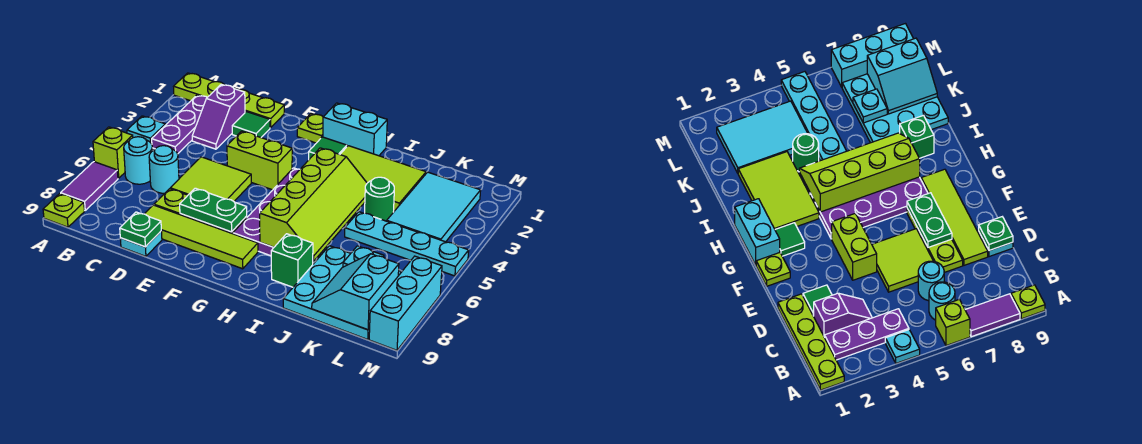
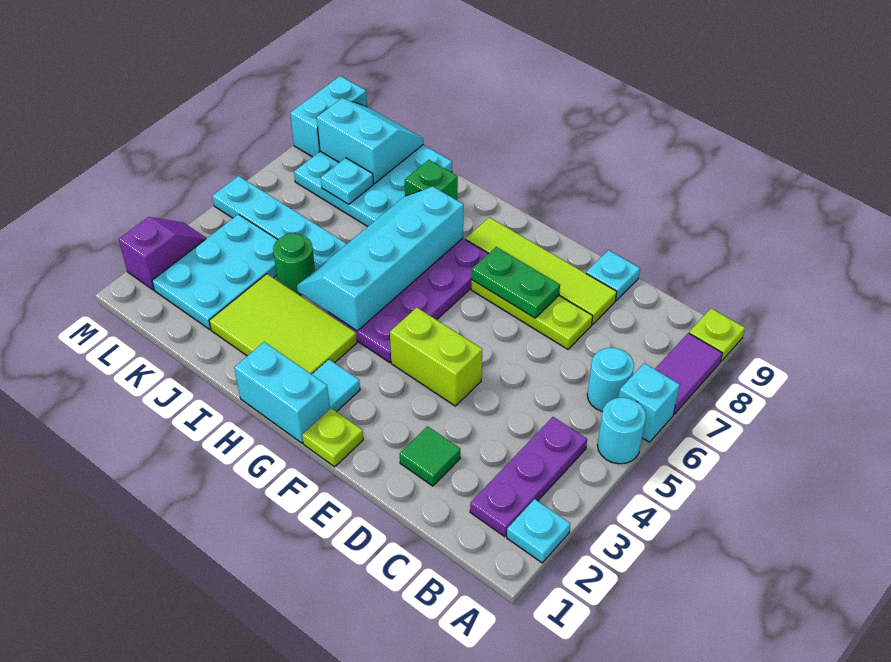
lime 1x4 plate [174,73,284,128] -> none
cyan 1x1 plate [127,116,165,144] -> cyan 1x1 plate moved to [507,499,570,563]
lime 1x1 brick [93,127,133,178] -> cyan 1x1 brick [619,363,680,442]
purple 1x2 slope [192,84,245,149] -> purple 1x2 slope moved to [119,217,207,290]
cyan 1x1 round brick [149,146,179,193] -> cyan 1x1 round brick moved to [597,397,646,464]
lime 2x2 tile [170,157,251,201] -> none
green 1x1 plate [120,212,161,247] -> none
green 1x1 tile [309,137,347,159] -> cyan 1x1 tile [312,359,360,412]
lime 2x4 slope [260,148,367,261] -> cyan 2x4 slope [297,187,463,331]
cyan 2x3 tile [387,172,481,242] -> cyan 2x3 plate [152,214,278,330]
cyan 2x2 slope [312,254,399,330] -> cyan 2x2 slope turned to [317,98,423,183]
cyan 1x3 brick [369,256,442,350] -> cyan 1x2 brick [290,76,367,157]

